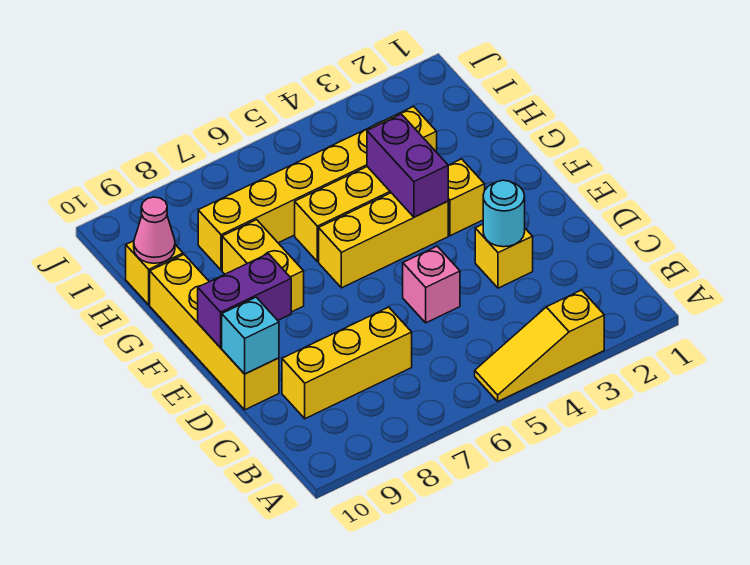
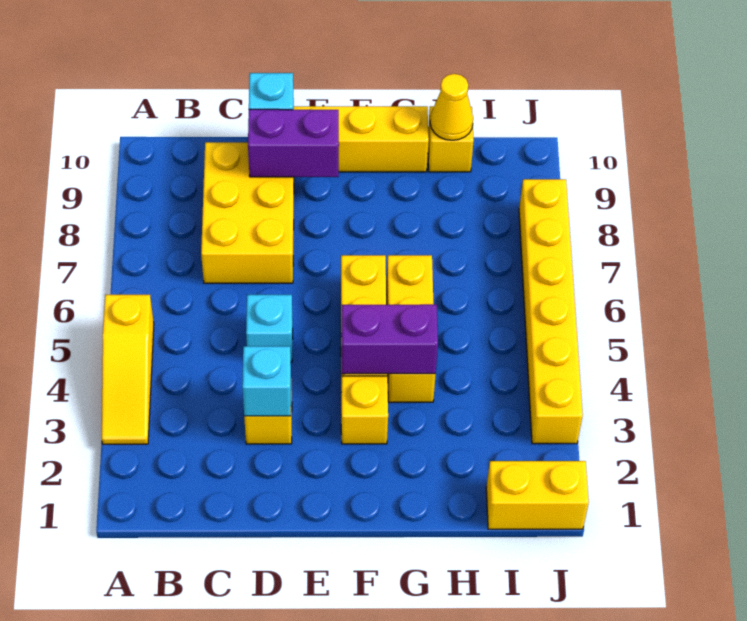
yellow 1x3 slope [475,290,604,401] -> yellow 1x3 slope turned to [102,295,154,444]
yellow 1x3 brick [282,307,412,419] -> yellow 2x3 brick [201,142,294,283]
cyan 1x1 round brick [483,180,525,247] -> cyan 1x1 brick [242,346,291,416]
pink 1x1 brick [403,246,460,323] -> cyan 1x1 brick [246,295,293,362]
purple 1x2 brick [198,254,291,348] -> purple 1x2 brick turned to [248,109,339,177]
yellow 1x2 brick [222,220,304,312] -> yellow 1x2 brick moved to [486,461,589,529]
yellow 1x6 brick [198,107,437,270] -> yellow 1x6 brick moved to [519,179,583,444]
pink 1x1 cone [134,197,175,263] -> yellow 1x1 cone [430,74,473,140]

